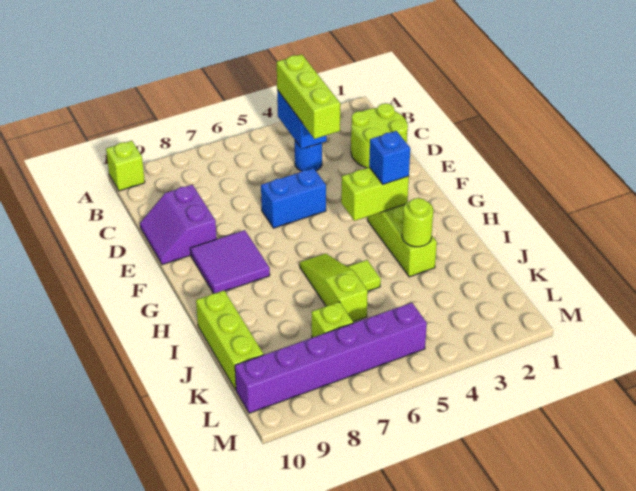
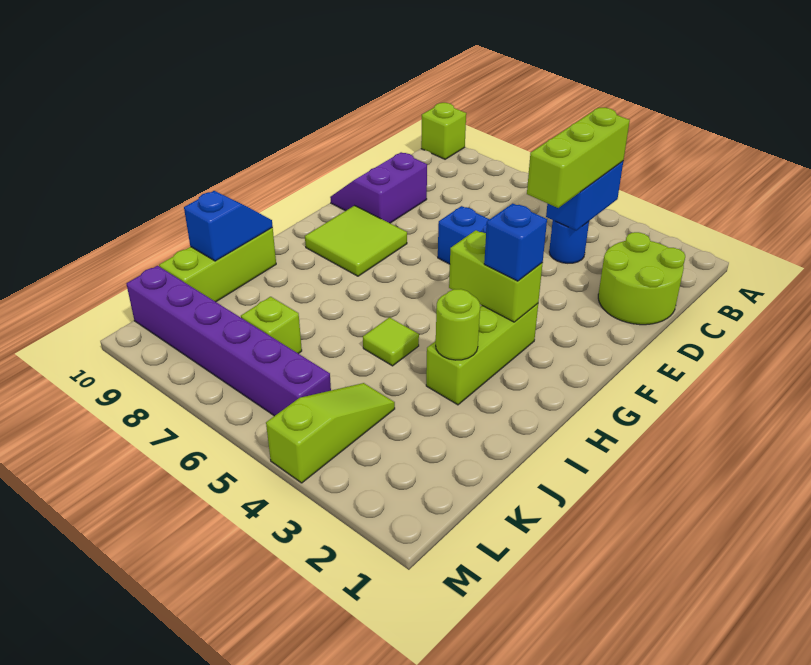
purple 2x2 tile [190,230,270,294] -> lime 2x2 tile [305,206,407,276]
lime 1x3 slope [300,254,368,322] -> lime 1x3 slope moved to [266,383,395,483]
none -> blue 1x2 slope [184,191,273,261]

